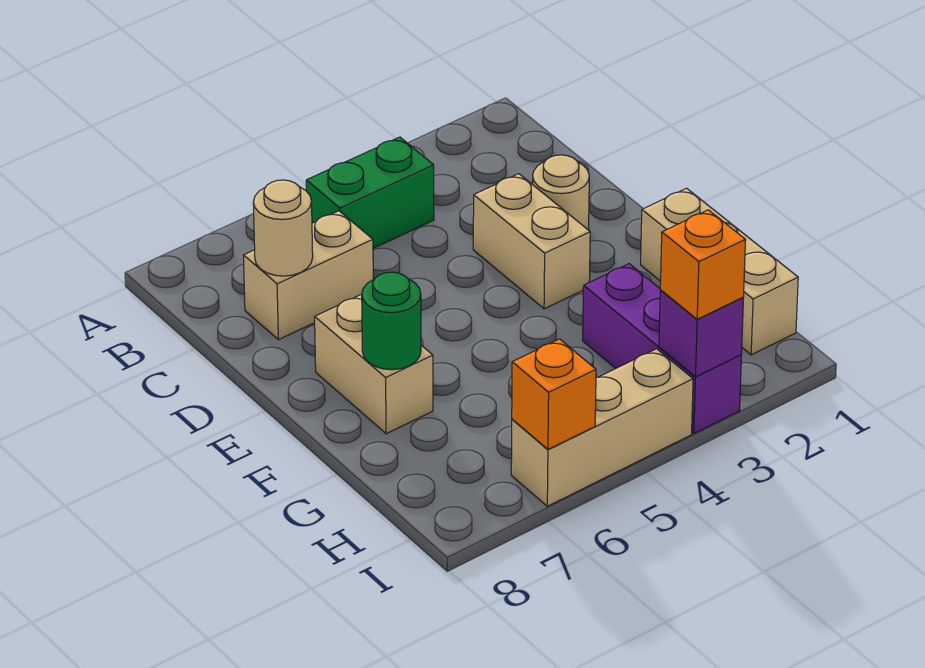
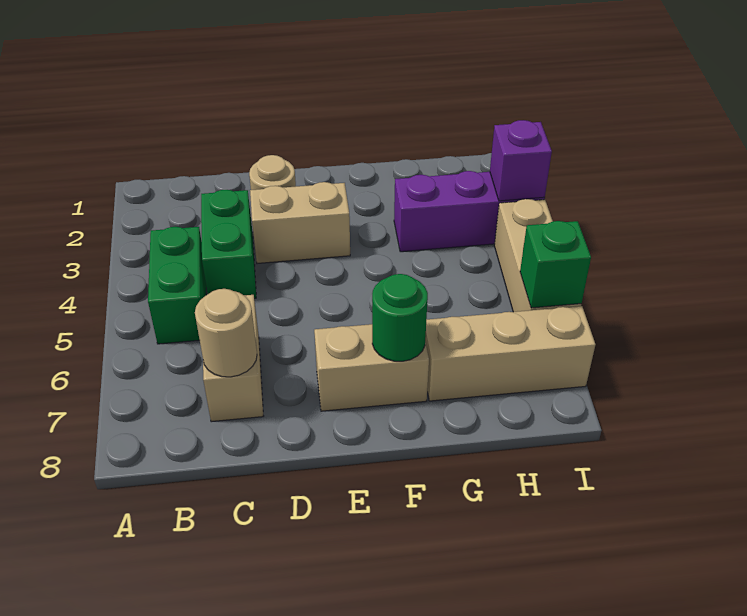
none -> green 1x2 brick [201,190,256,299]
tan 1x3 brick [641,188,798,355] -> tan 1x3 brick moved to [425,306,595,401]
orange 1x1 brick [660,210,746,319] -> none
orange 1x1 brick [512,339,596,449] -> green 1x1 brick [520,221,591,308]

